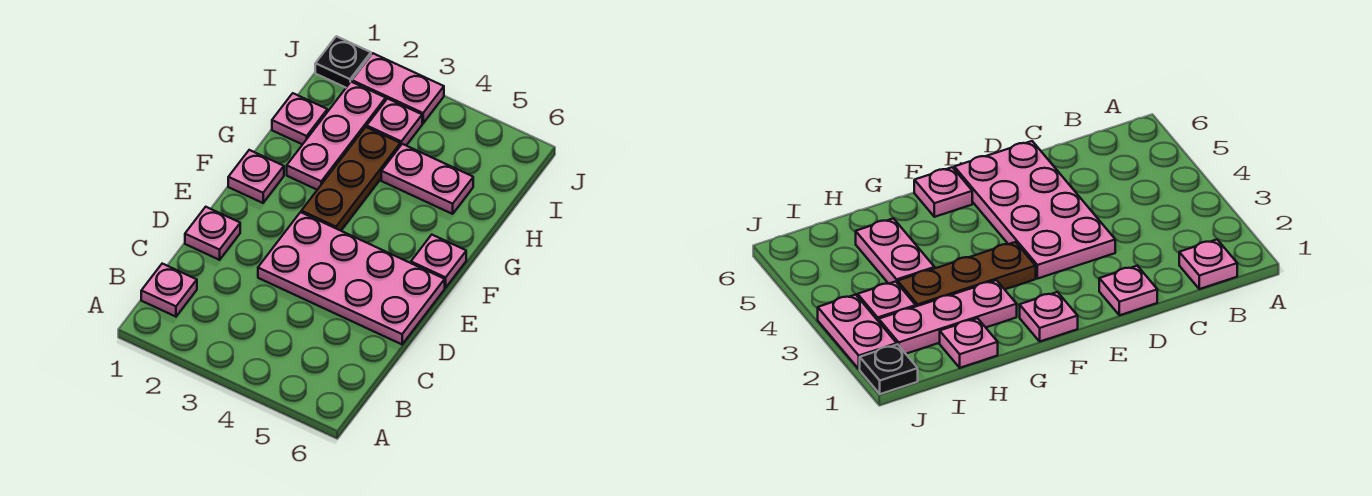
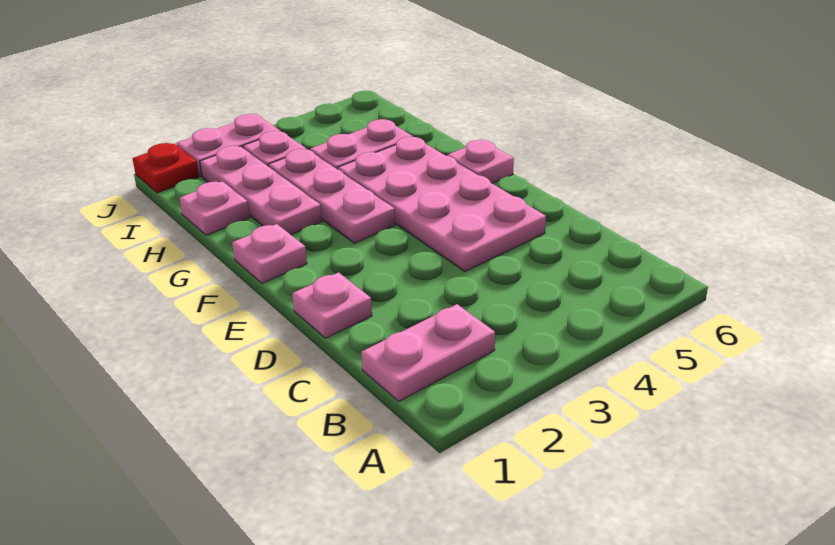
pink 1x1 plate [141,264,197,317] -> pink 1x2 plate [361,304,495,401]
pink 2x4 plate [258,212,445,344] -> pink 2x4 plate turned to [338,137,546,271]
brown 1x3 plate [301,127,400,231] -> pink 1x3 plate [268,149,395,243]
black 1x1 plate [315,36,371,88] -> red 1x1 plate [132,143,199,193]

